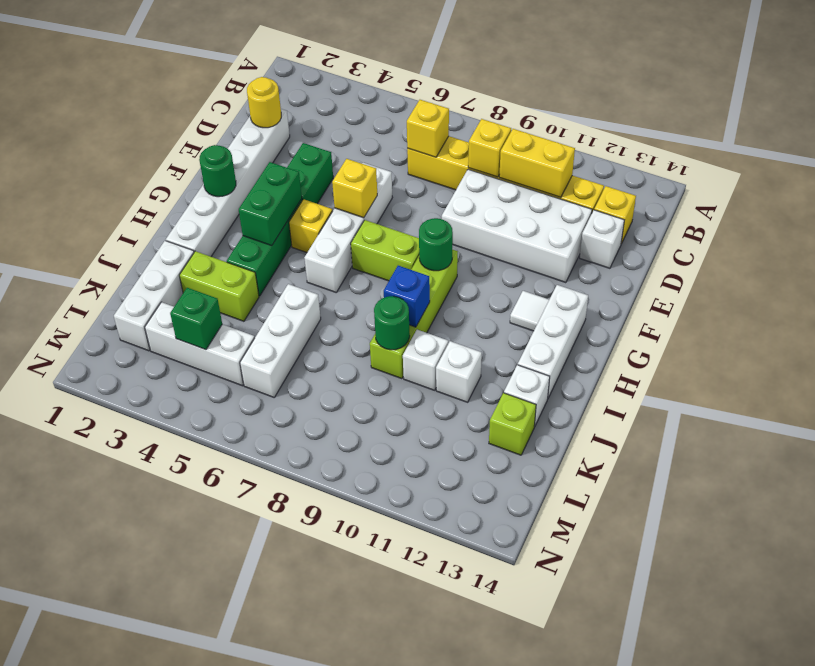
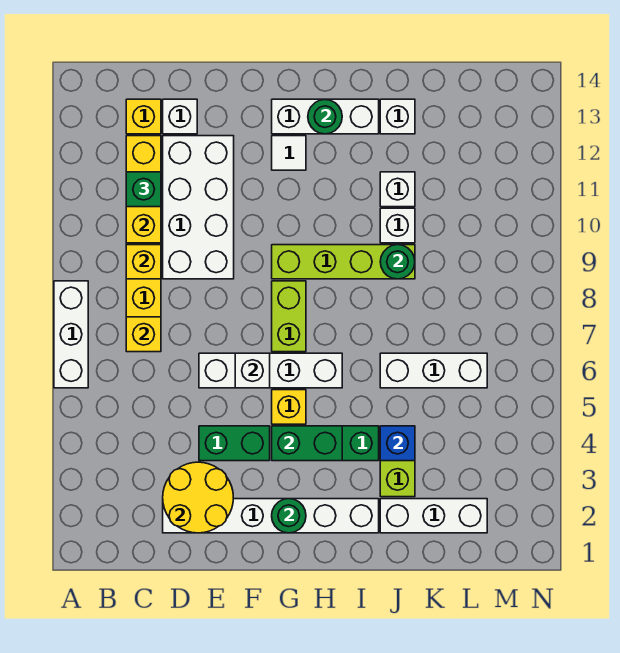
yellow 1x1 round brick [247,77,281,128] -> yellow 2x2 round brick [163,462,233,533]
yellow 1x1 brick [332,159,377,218] -> white 1x1 brick [235,353,270,388]
green 1x1 round brick [419,218,453,271] -> green 1x1 round brick moved to [308,99,342,134]
blue 1x1 brick [384,266,430,327] -> blue 1x1 brick moved to [380,426,415,461]
lime 1x1 brick [489,393,536,455] -> none
white 1x3 brick [145,302,255,386] -> white 1x3 brick moved to [54,281,88,388]
green 1x1 brick [170,288,222,350] -> green 1x1 brick moved to [126,172,161,207]

